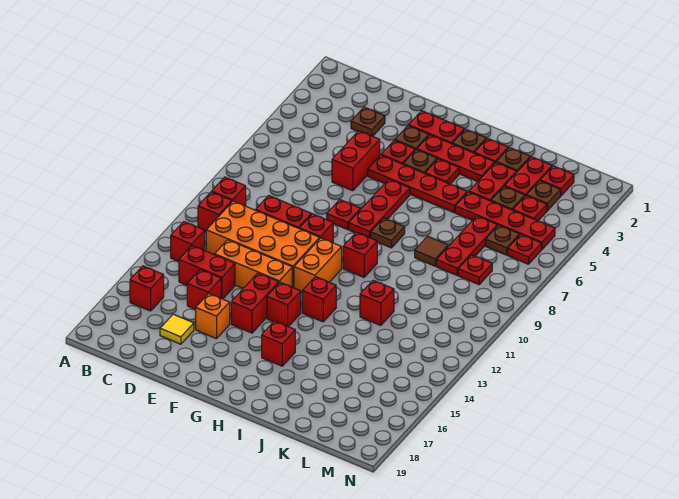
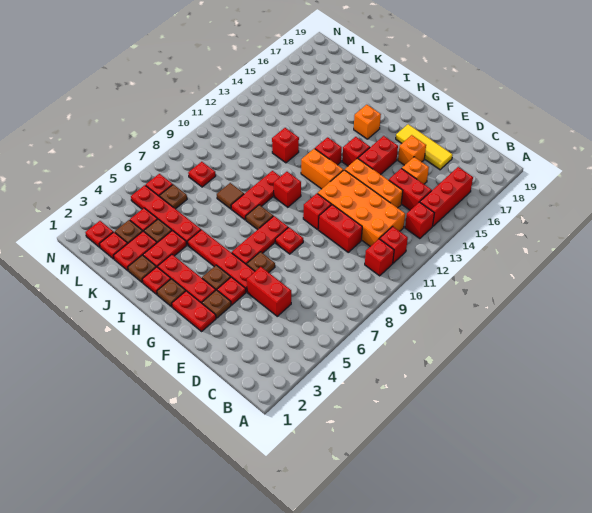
red 1x1 brick [130,266,164,311] -> red 1x3 brick [420,167,473,226]
brown 1x1 plate [351,107,385,136] -> brown 1x1 plate moved to [247,252,275,273]
red 1x1 brick [187,270,221,309] -> orange 1x1 brick [402,157,429,184]
yellow 1x1 tile [160,314,194,344] -> yellow 1x3 tile [396,124,453,170]
red 1x2 brick [332,131,380,191] -> red 1x2 brick turned to [247,267,291,316]
orange 1x2 brick [294,238,342,292] -> orange 1x2 brick turned to [301,149,343,189]
red 1x1 plate [425,159,459,184] -> red 1x1 plate moved to [85,221,113,247]
red 1x1 brick [262,321,295,366] -> orange 1x1 brick [354,105,381,139]
red 1x3 plate [436,216,498,275] -> red 1x3 plate moved to [231,171,280,220]

